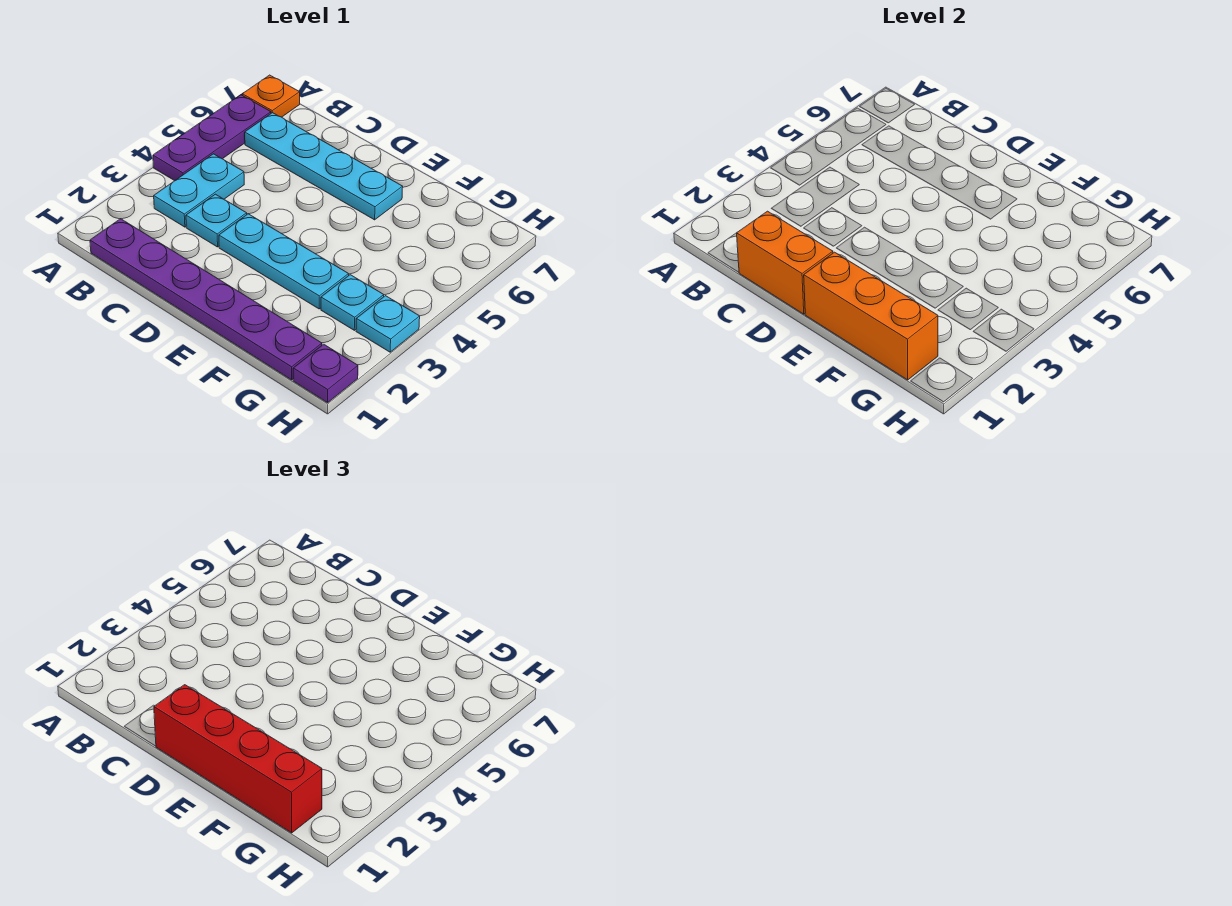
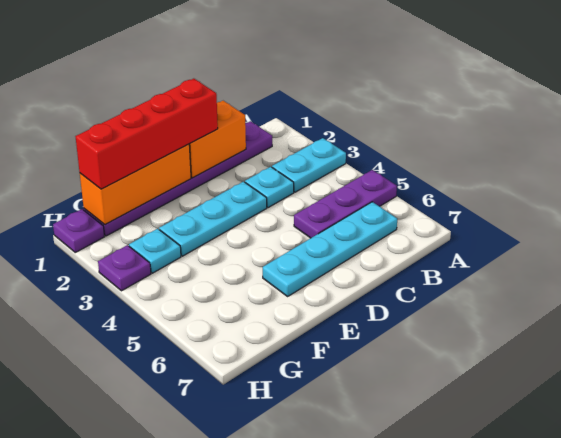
purple 1x3 plate [153,95,271,181] -> purple 1x3 plate turned to [294,170,397,238]
orange 1x1 plate [242,75,300,117] -> none
cyan 1x2 plate [154,154,244,227] -> cyan 1x2 plate turned to [272,138,346,192]
cyan 1x1 plate [356,296,420,352] -> purple 1x1 plate [98,245,151,291]

